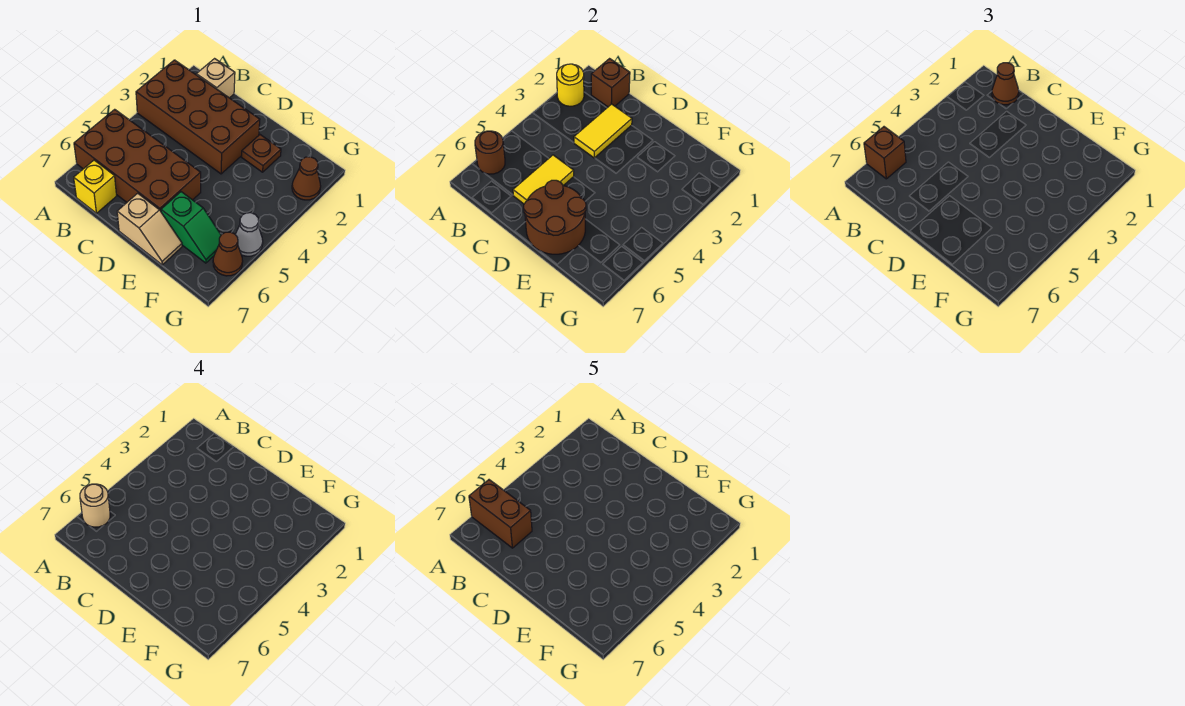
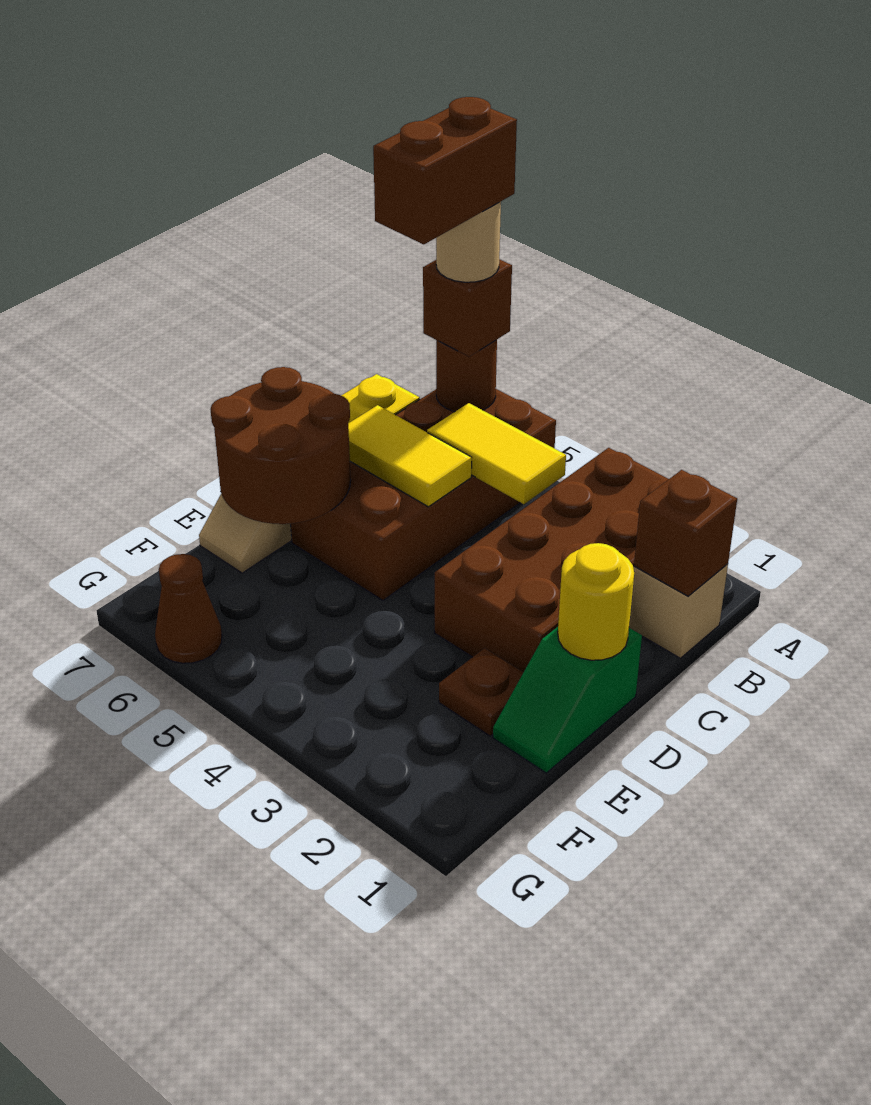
yellow 1x1 round brick [557,64,584,106] -> yellow 1x1 round brick moved to [558,543,634,660]
brown 1x1 cone [992,63,1019,105] -> none
yellow 1x2 tile [574,104,632,158] -> yellow 1x2 tile moved to [427,403,566,504]
green 1x2 slope [161,192,221,263] -> green 1x2 slope moved to [493,627,642,773]
brown 1x1 cone [292,157,321,200] -> none
grey 1x1 cone [235,213,263,256] -> none

